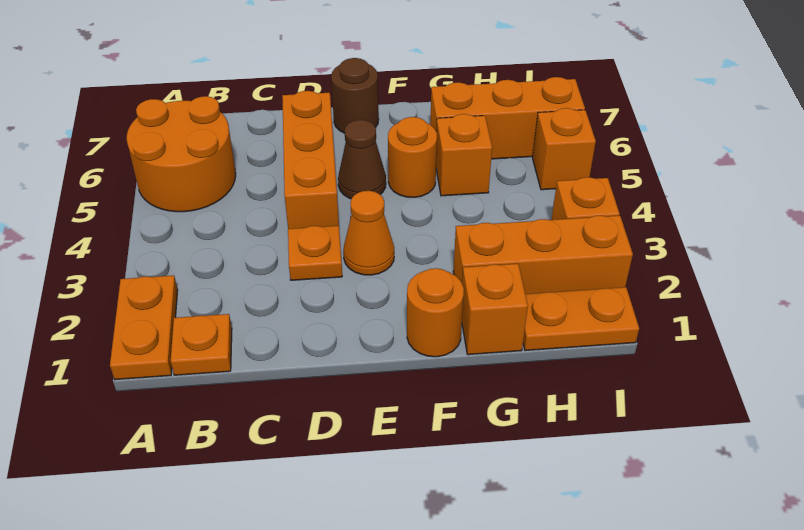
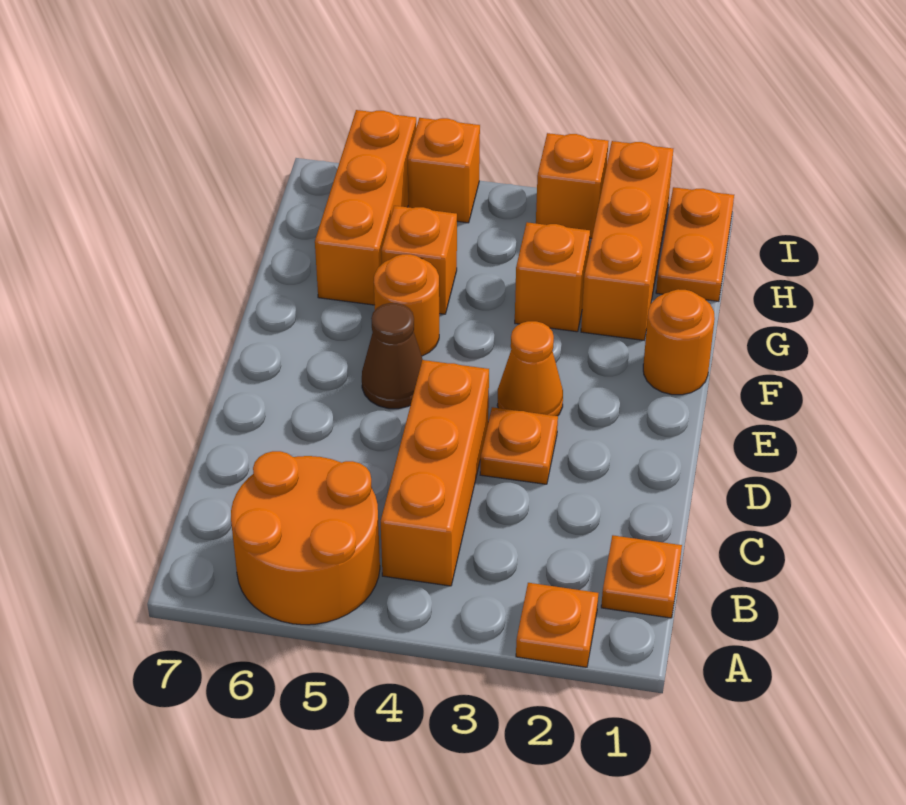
orange 1x2 plate [110,275,178,380] -> orange 1x1 plate [516,583,598,667]
orange 1x3 brick [282,91,339,229] -> orange 1x3 brick turned to [381,360,489,586]
brown 1x1 round brick [331,58,379,133] -> none
orange 1x1 brick [462,264,528,355] -> orange 1x1 brick moved to [515,222,590,332]

